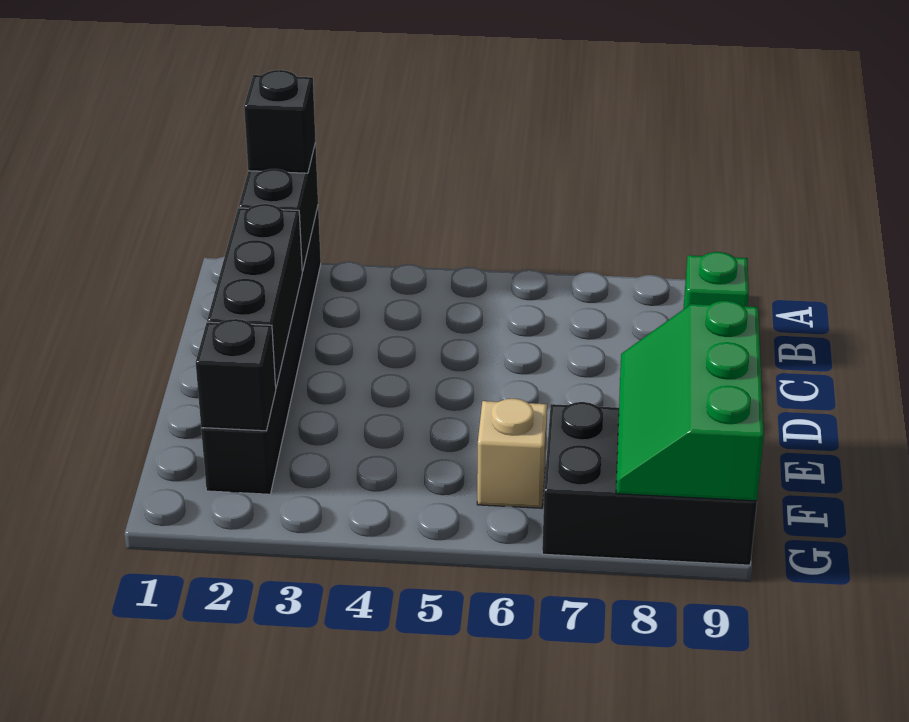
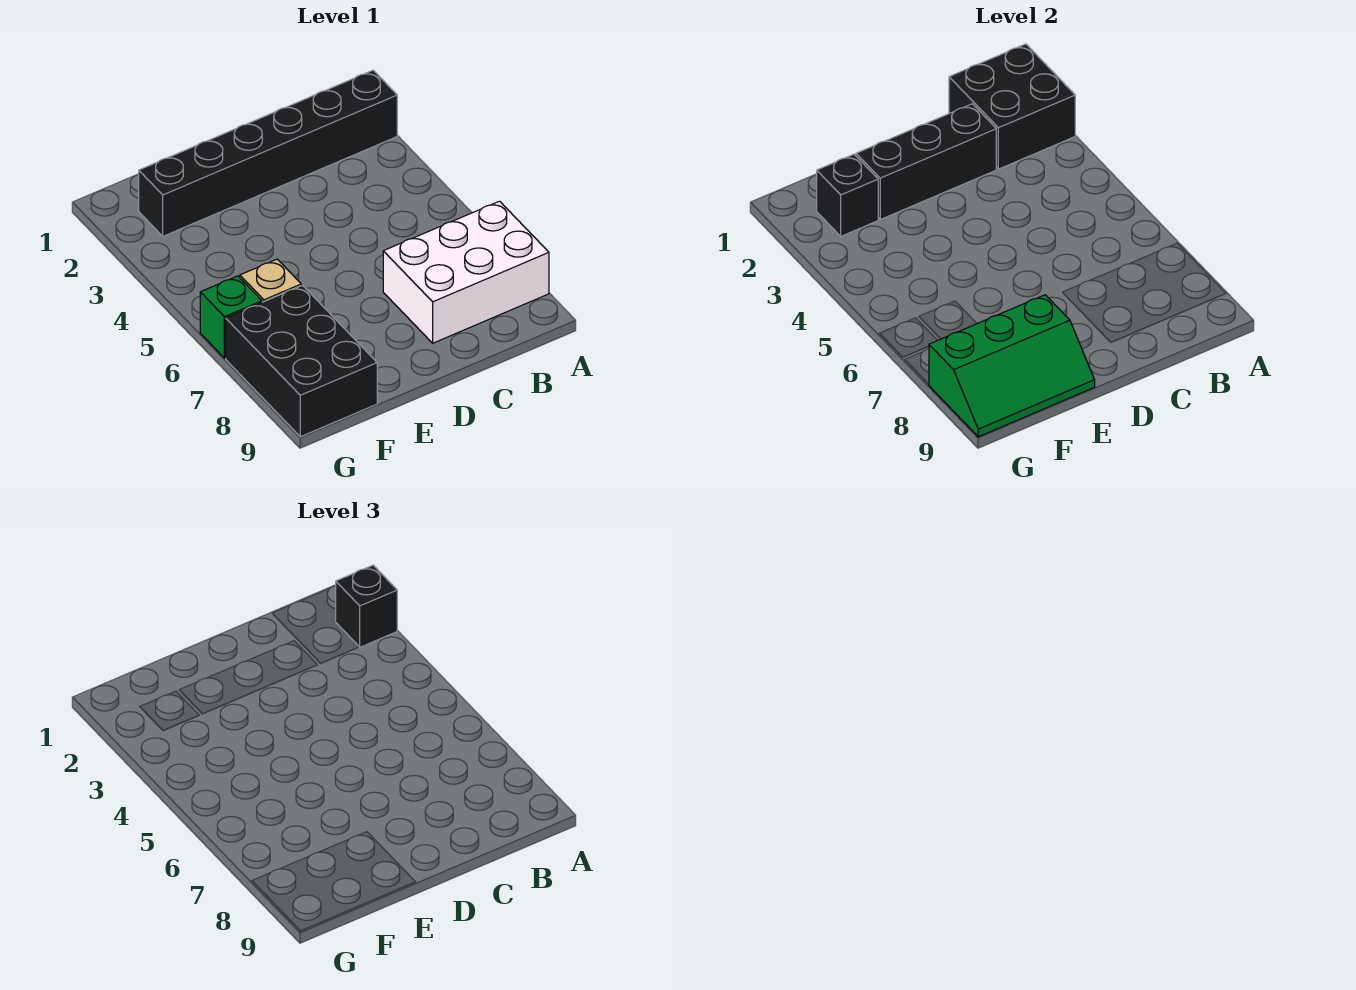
black 1x2 brick [239,143,318,271] -> black 2x2 brick [949,44,1075,169]
none -> white 2x3 brick [383,201,549,343]
green 1x1 brick [683,252,749,309] -> green 1x1 brick moved to [200,276,262,358]
green 2x3 slope [616,301,764,501] -> green 2x3 slope turned to [929,295,1095,437]

